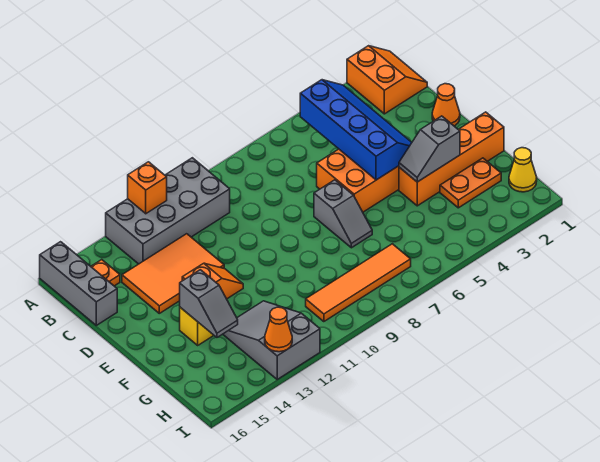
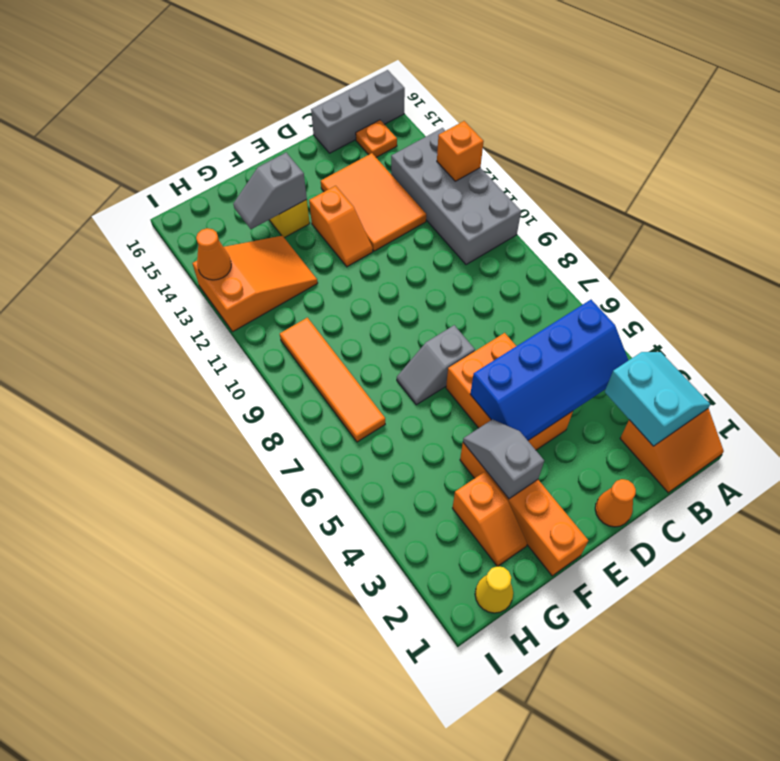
none -> cyan 2x2 slope [605,352,710,446]
orange 1x2 plate [440,158,501,208] -> orange 1x2 slope [453,472,527,566]
grey 2x3 slope [223,301,320,379] -> orange 2x3 slope [193,236,318,332]

